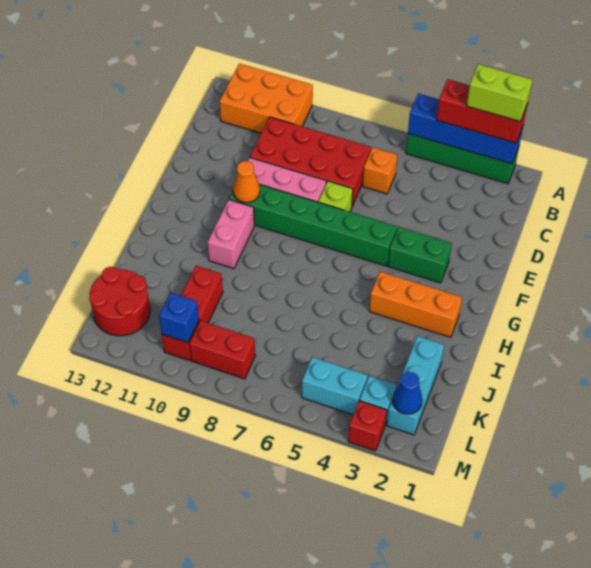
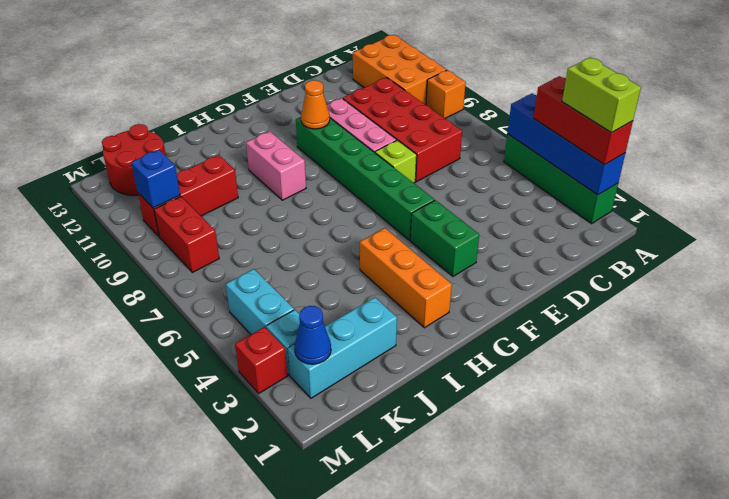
orange 1x1 brick [363,148,397,194] -> orange 1x1 brick moved to [426,70,466,118]
pink 1x2 brick [208,200,254,269] -> pink 1x2 brick turned to [246,131,306,200]

